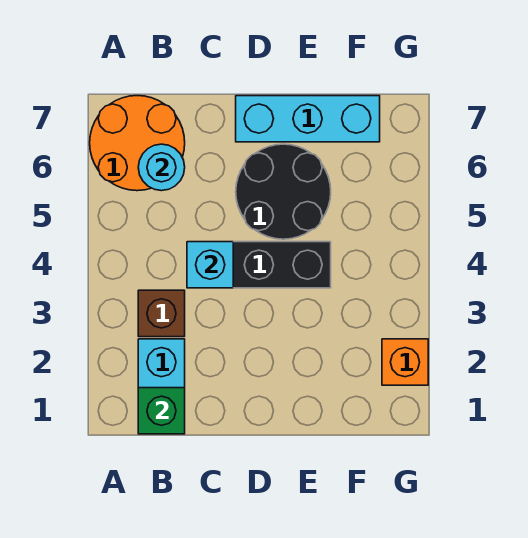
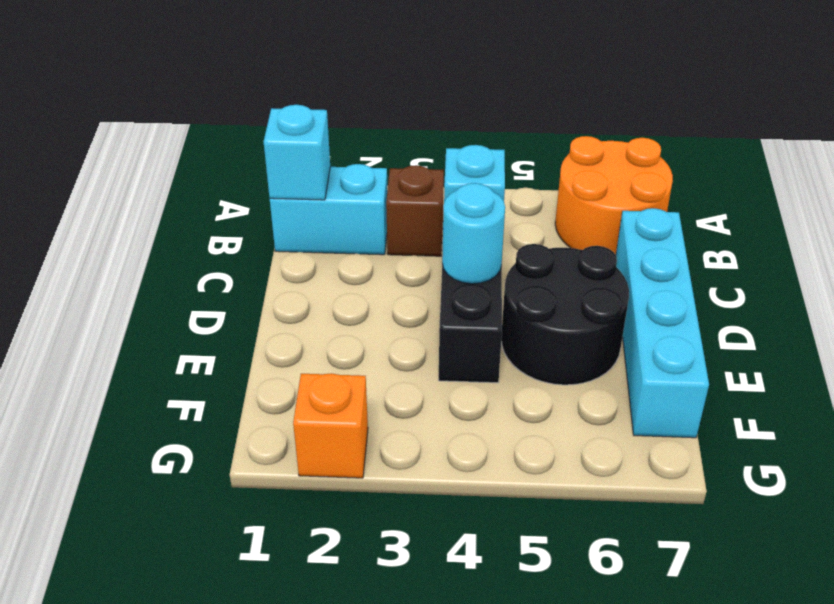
green 1x1 brick [138,388,185,434] -> cyan 1x1 brick [264,105,330,200]
cyan 1x1 round brick [138,144,185,191] -> cyan 1x1 round brick moved to [442,183,505,284]
cyan 1x3 brick [236,96,380,142] -> cyan 1x4 brick [616,208,709,438]

